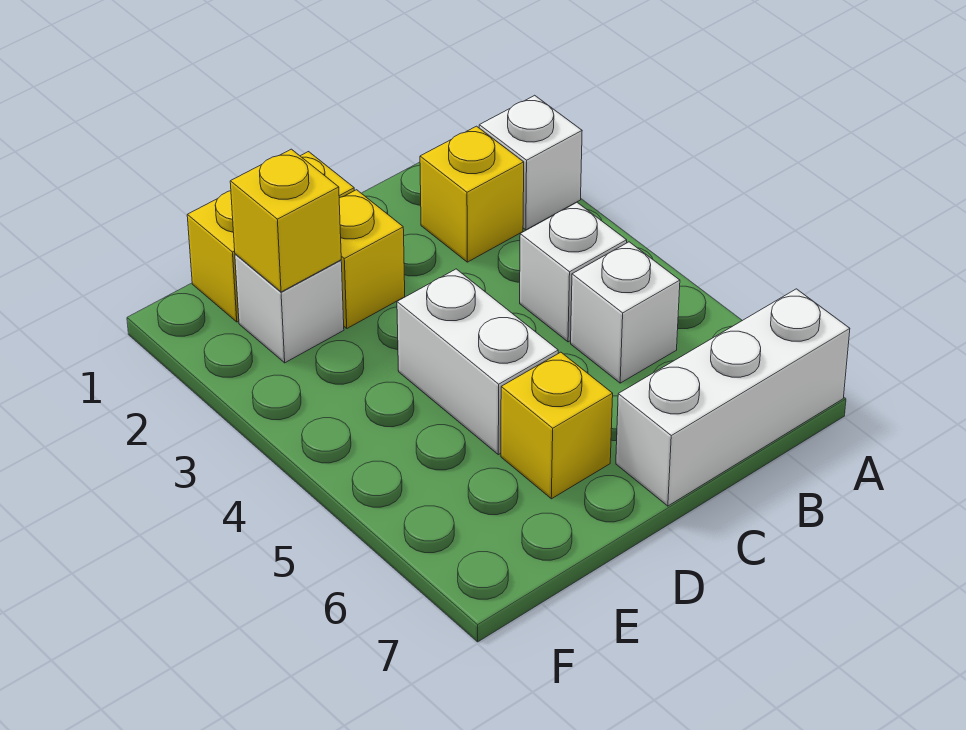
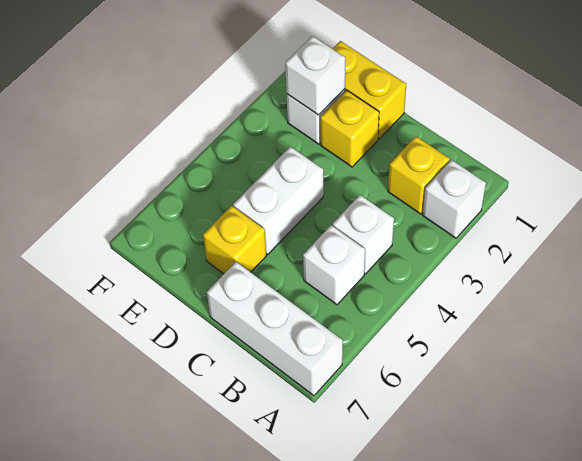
yellow 1x1 brick [230,149,341,292] -> white 1x1 brick [285,36,345,115]

